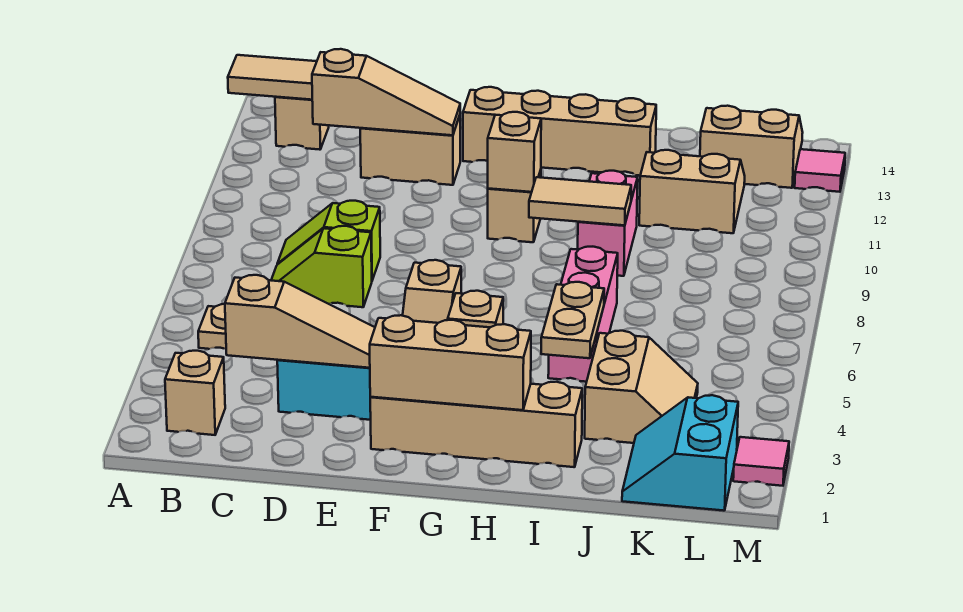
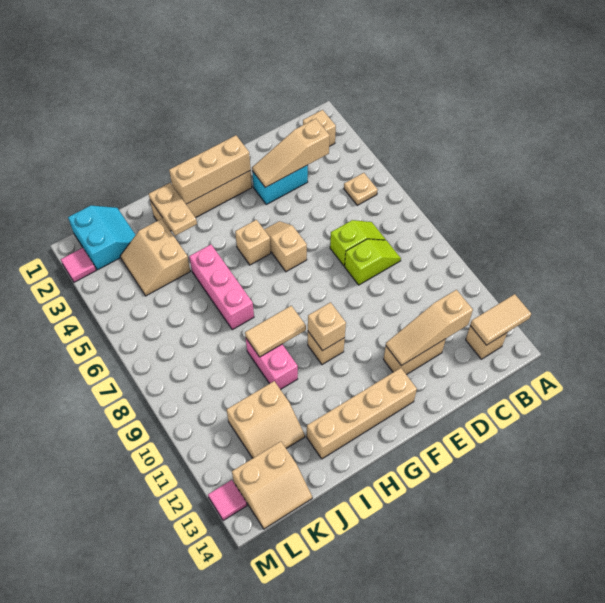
tan 1x2 plate [541,282,604,358] -> tan 1x2 plate moved to [149,183,197,236]

